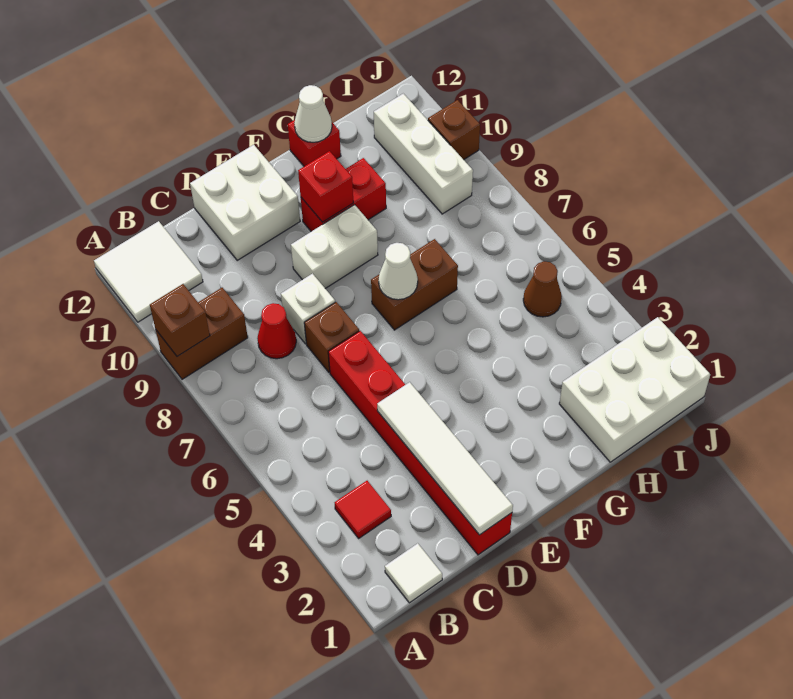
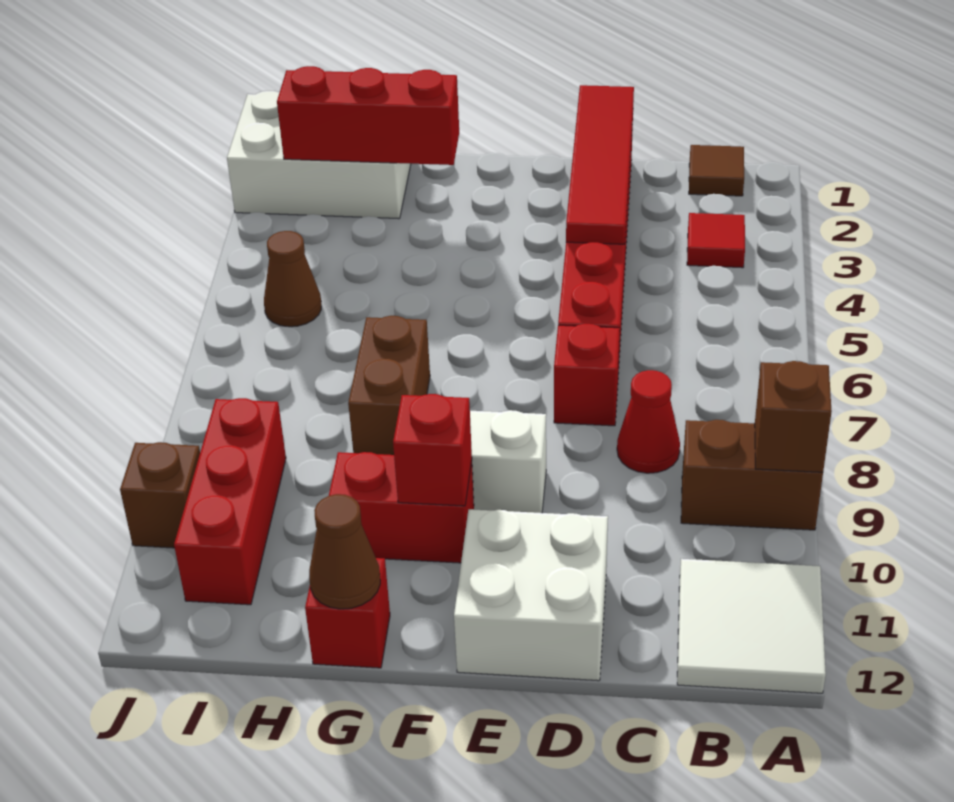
white 1x1 tile [385,543,442,603] -> brown 1x1 tile [689,145,744,196]
white 1x4 tile [377,382,513,535] -> red 1x4 tile [566,85,634,244]
brown 1x1 brick [304,302,359,373] -> red 1x1 brick [554,324,620,426]
white 1x1 brick [281,274,335,344] -> none
brown 1x2 brick [371,239,458,330] -> brown 1x2 brick turned to [348,316,430,455]
white 1x1 cone [379,243,418,300] -> none
none -> red 1x3 brick [277,66,459,165]
white 1x1 cone [294,85,332,142] -> brown 1x1 cone [309,494,380,609]
white 1x3 brick [374,94,473,214] -> red 1x3 brick [174,398,286,605]

